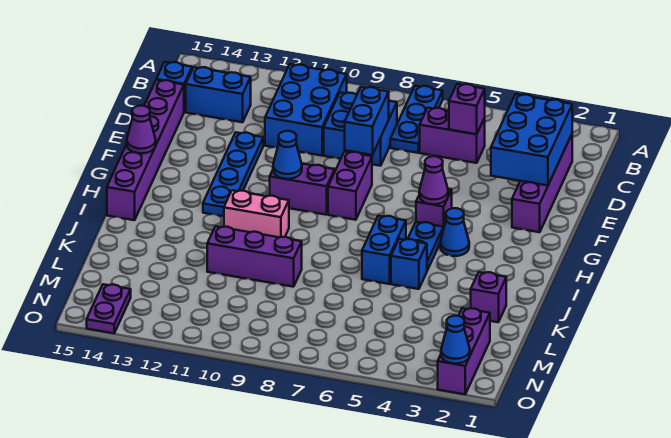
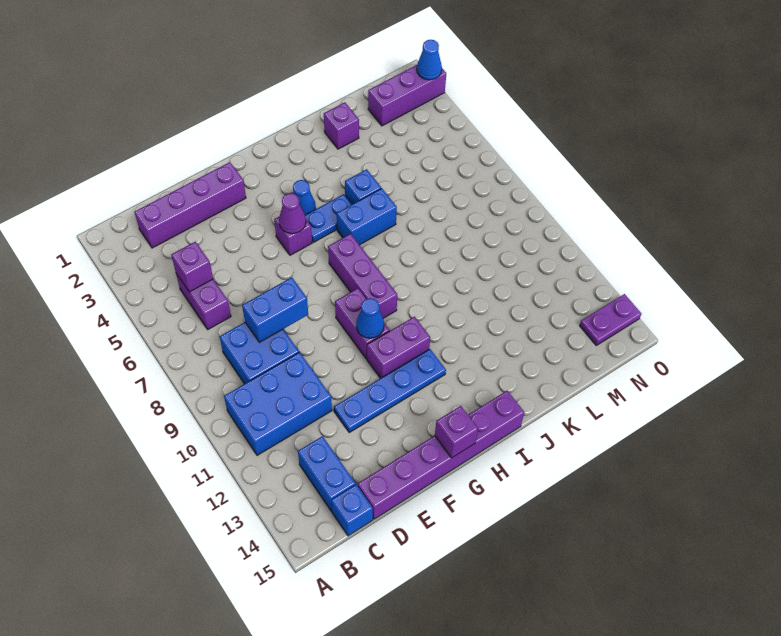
blue 1x3 plate [390,86,443,153] -> none
blue 2x3 brick [491,94,572,186] -> none
purple 1x2 brick [328,152,372,220] -> purple 1x2 brick moved to [367,317,430,378]
purple 1x1 cone [127,106,156,153] -> purple 1x1 brick [435,406,478,458]
pink 1x2 brick [224,190,289,237] -> none
purple 1x3 brick [207,226,302,287] -> purple 1x3 brick moved to [328,234,397,318]

